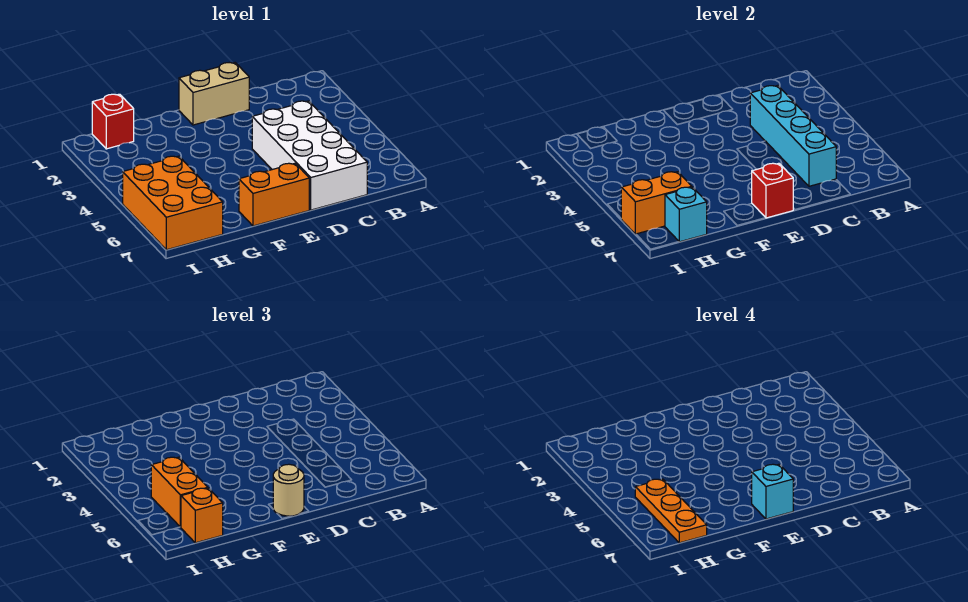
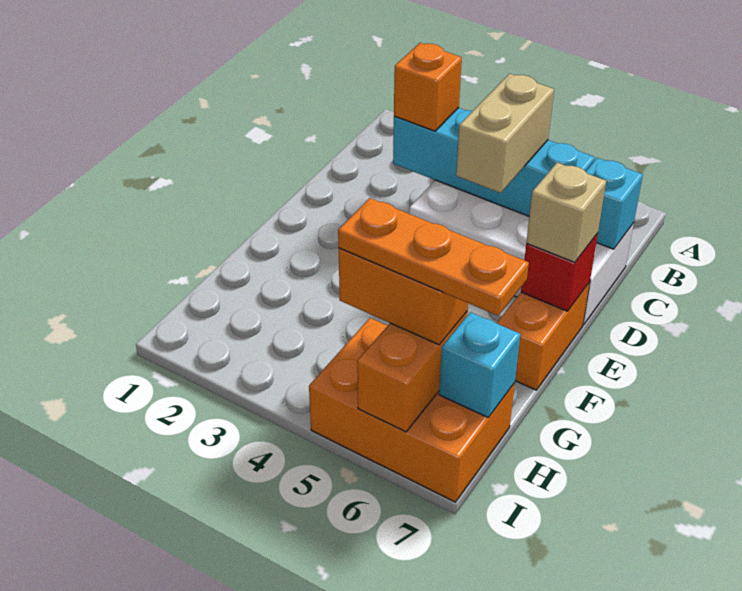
tan 1x2 brick [179,63,249,125] -> tan 1x2 brick moved to [456,74,554,193]
tan 1x1 round brick [273,464,304,516] -> tan 1x1 brick [526,163,606,263]
cyan 1x1 brick [752,464,793,519] -> cyan 1x1 brick moved to [586,158,643,249]
red 1x1 brick [92,94,134,149] -> none
orange 1x1 brick [181,488,223,543] -> orange 1x1 brick moved to [394,43,462,131]

